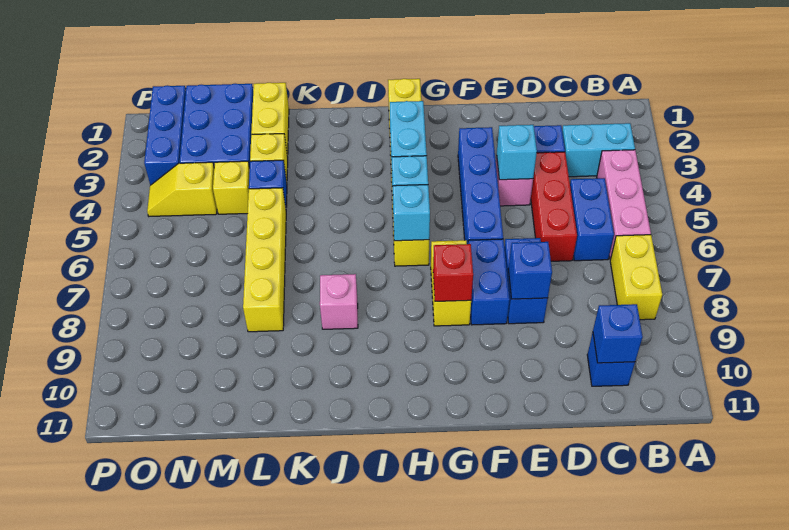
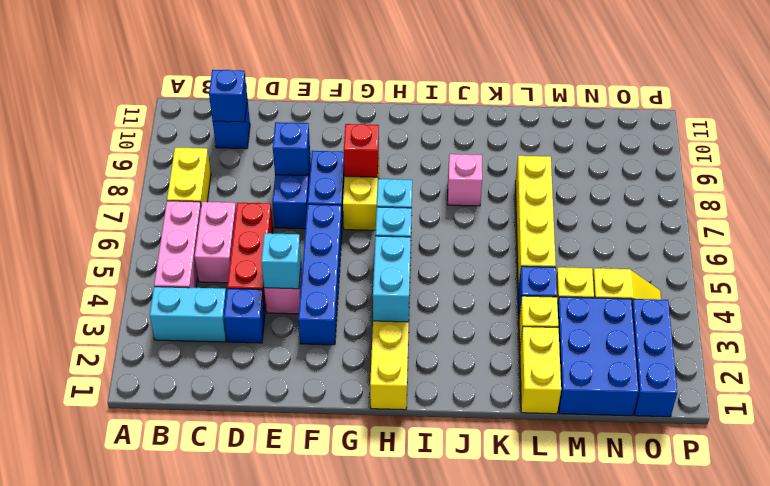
blue 1x2 brick [570,178,614,261] -> pink 1x2 brick [195,202,236,283]

